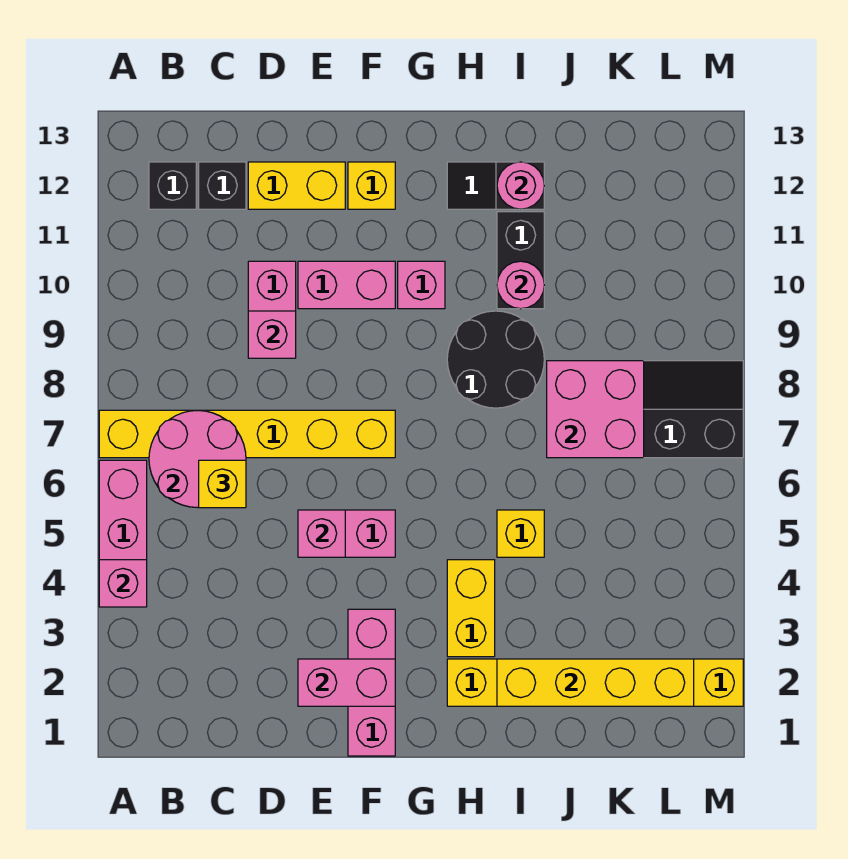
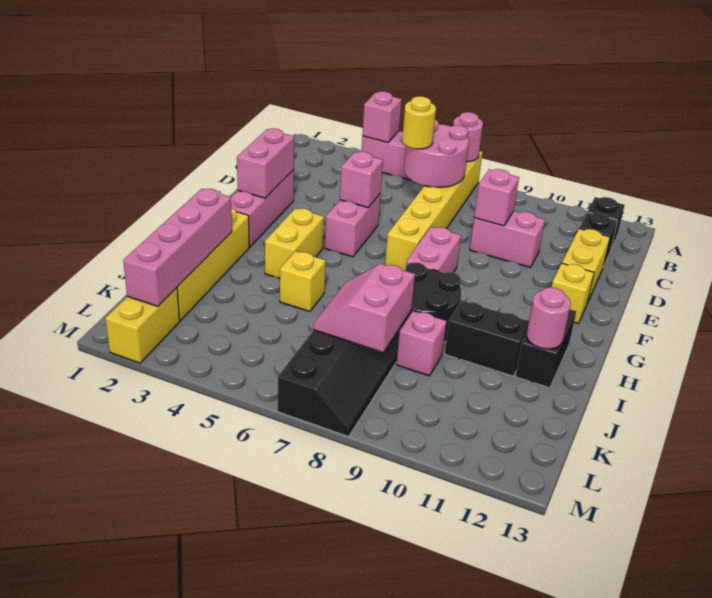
yellow 1x1 brick [199,460,246,508] -> yellow 1x1 round brick [402,96,436,149]
pink 1x2 brick [298,261,395,309] -> pink 1x2 brick moved to [406,227,461,273]
pink 1x3 brick [348,609,395,756] -> pink 1x3 brick turned to [231,170,294,247]
pink 1x1 brick [398,261,445,309] -> pink 1x1 brick moved to [397,311,446,376]
yellow 1x2 brick [447,560,495,657] -> yellow 1x2 brick turned to [265,208,324,278]
black 1x2 slope [447,162,544,209] -> black 1x2 brick [515,310,576,388]
yellow 1x4 brick [497,659,694,706] -> pink 1x4 brick [123,189,232,306]
pink 1x1 round brick [497,261,544,309] -> pink 1x1 round brick moved to [453,112,483,162]
pink 2x2 brick [547,361,644,458] -> pink 2x2 slope [314,264,415,352]

